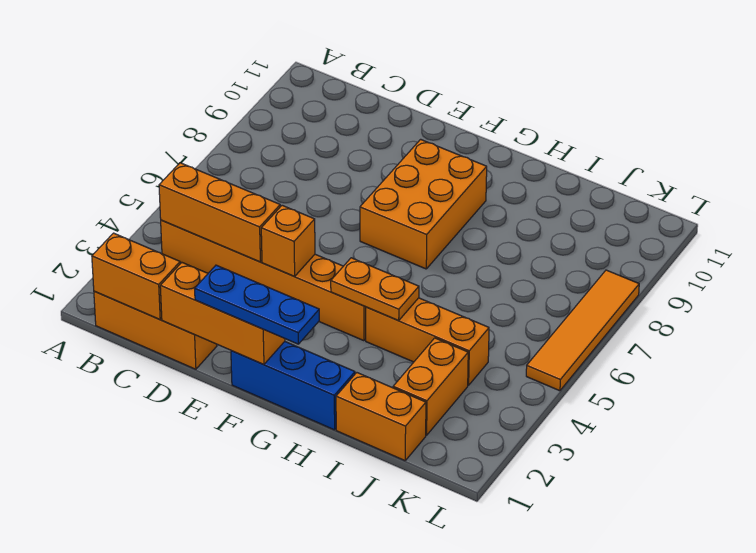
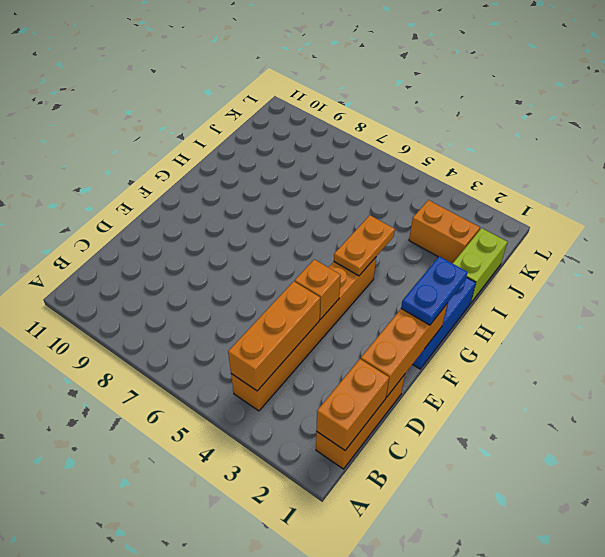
blue 1x3 plate [195,265,319,344] -> blue 1x2 plate [401,256,468,325]
orange 2x3 brick [360,139,487,269] -> none
orange 1x3 brick [366,298,489,385] -> none
orange 1x2 brick [336,373,426,461] -> lime 1x2 brick [453,228,508,303]
orange 1x4 tile [526,270,639,391] -> none

